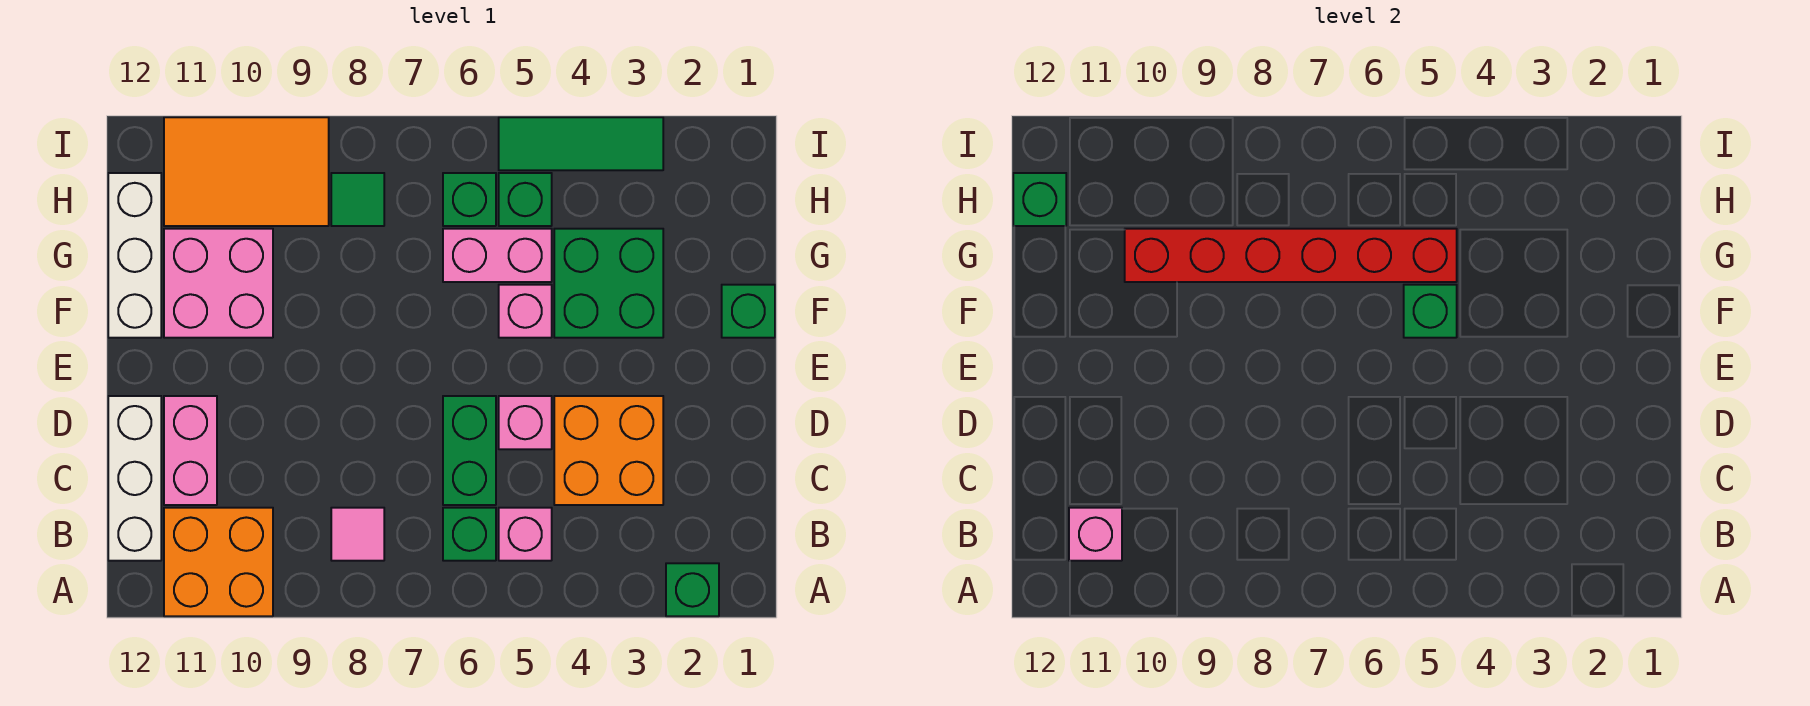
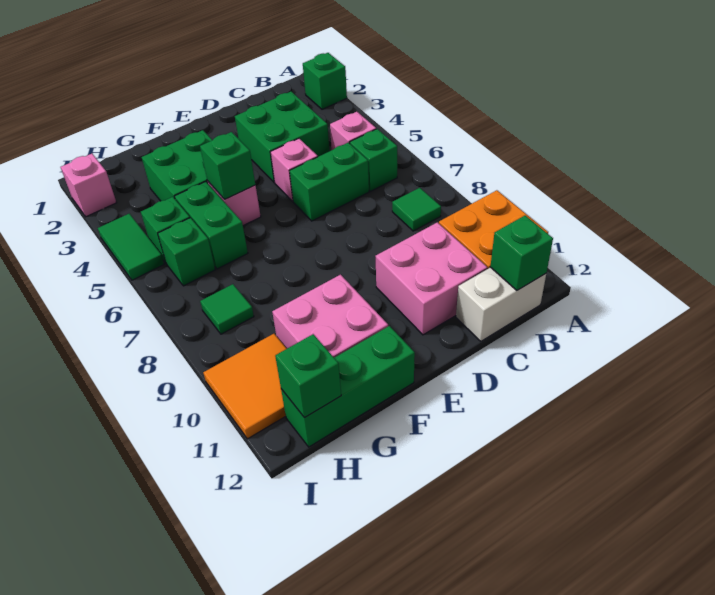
pink 1x1 tile [331,508,384,561] -> green 1x1 tile [392,188,441,231]
pink 1x1 brick [1069,508,1122,561] -> pink 1x1 brick moved to [61,154,117,217]
white 1x3 brick [108,396,161,561] -> white 1x2 brick [456,267,546,341]
orange 2x2 brick [554,396,663,505] -> green 2x2 brick [235,92,329,182]
pink 1x2 brick [164,396,217,505] -> pink 2x2 brick [375,222,487,335]
green 1x1 brick [722,285,775,338] -> green 1x1 brick moved to [490,216,553,290]
white 1x3 brick [108,173,161,338] -> green 1x3 brick [281,326,415,447]
pink 1x2 brick [443,229,552,282] -> green 1x2 brick [175,182,248,269]
red 1x6 brick [1125,229,1457,282] -> none
orange 2x3 tile [164,117,329,226] -> orange 2x2 tile [203,334,287,439]
green 1x3 tile [499,117,663,170] -> green 1x2 tile [98,214,164,280]

